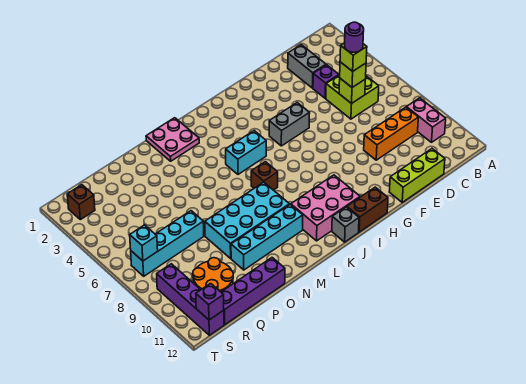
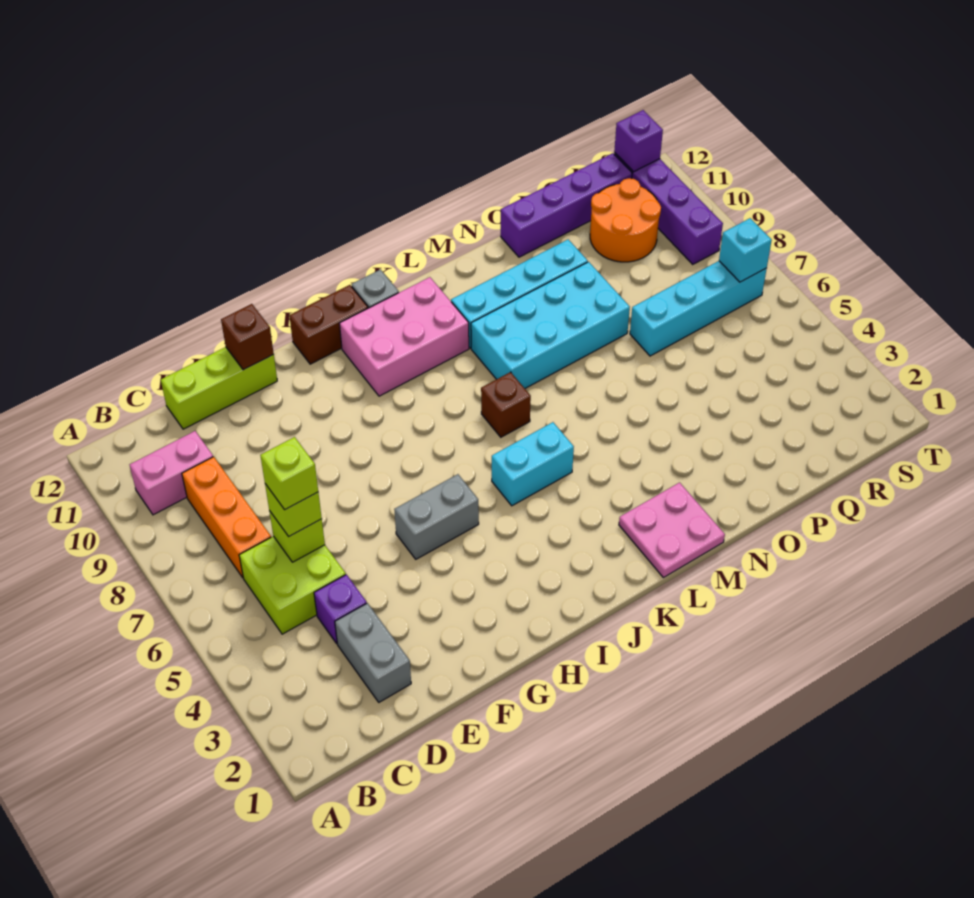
pink 1x2 brick [406,98,446,142] -> pink 1x2 brick turned to [130,431,213,515]
orange 1x3 brick [364,107,418,160] -> orange 1x3 brick turned to [182,457,271,578]
purple 1x1 round brick [345,22,364,52] -> none
brown 1x1 brick [67,185,95,220] -> brown 1x1 brick moved to [221,304,274,370]

